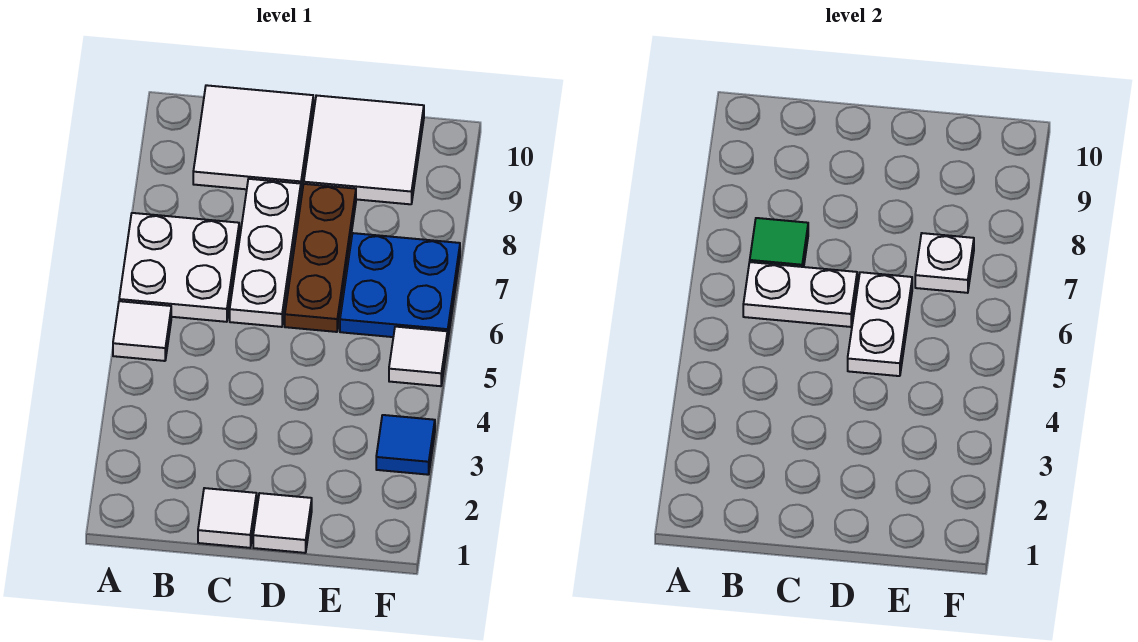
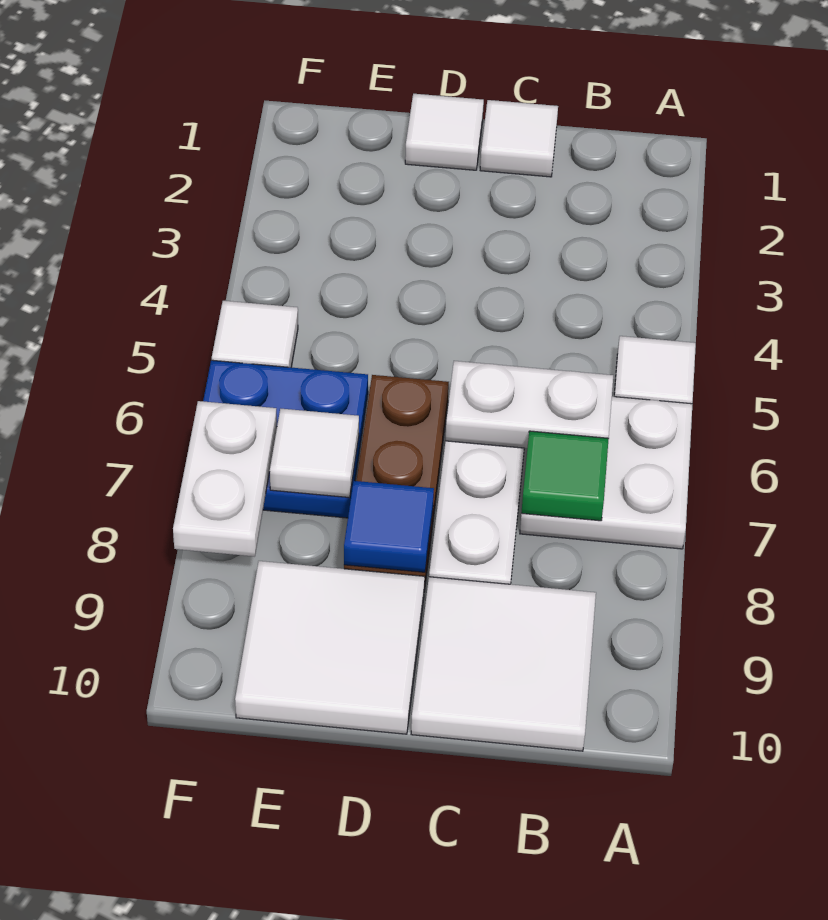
white 1x2 plate [848,272,912,376] -> white 1x2 plate moved to [173,401,277,557]
white 1x1 plate [915,233,974,293] -> white 1x1 tile [270,409,359,498]
blue 1x1 tile [376,415,435,475] -> blue 1x1 tile moved to [344,481,434,572]

